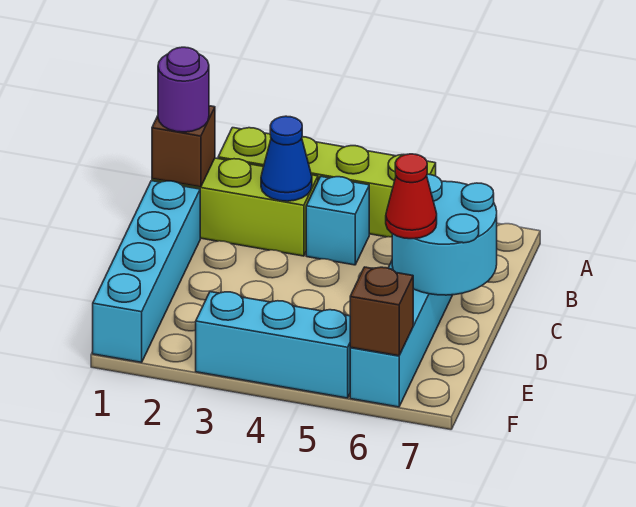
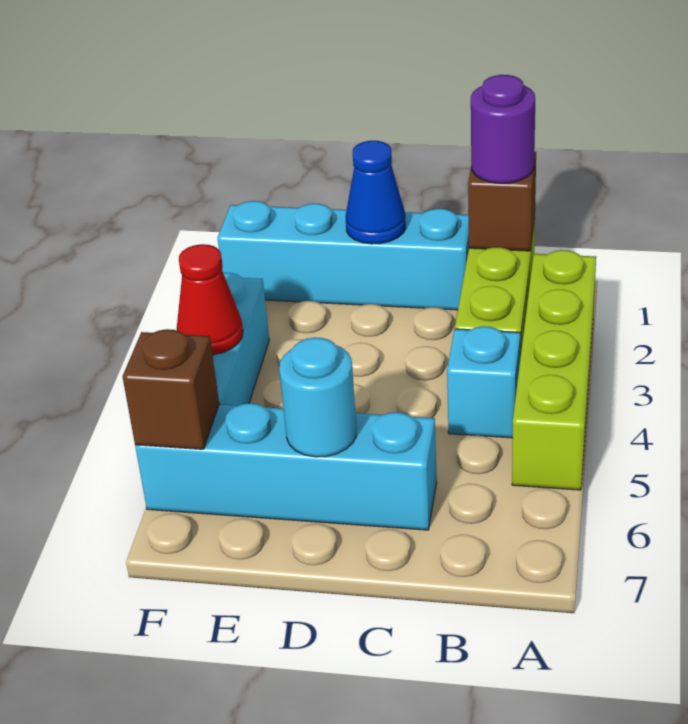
blue 1x1 cone [261,116,312,201] -> blue 1x1 cone moved to [346,141,406,244]
cyan 2x2 round brick [392,174,497,295] -> cyan 1x1 round brick [279,337,356,457]
red 1x1 cone [386,154,437,239] -> red 1x1 cone moved to [177,244,243,355]

